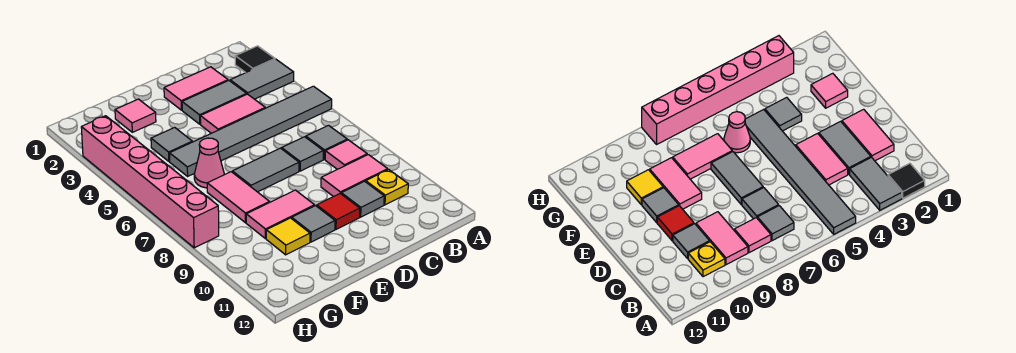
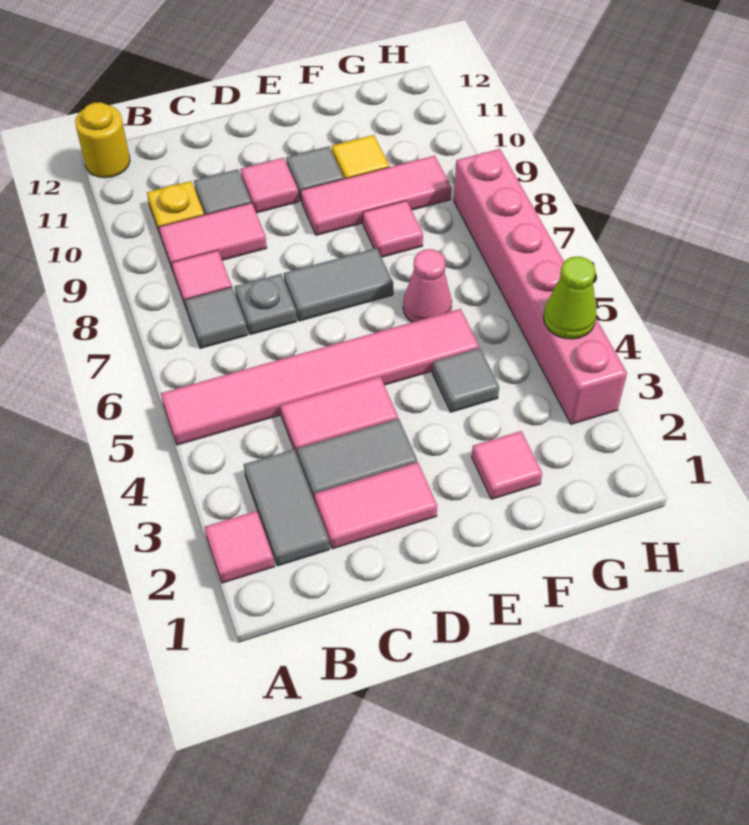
black 1x1 tile [235,46,275,73] -> pink 1x1 tile [205,511,275,583]
grey 1x2 tile [230,59,294,99] -> grey 1x2 tile turned to [244,449,329,566]
grey 1x6 tile [170,86,332,176] -> pink 1x6 tile [161,309,479,445]
none -> yellow 1x1 round brick [75,102,130,178]
grey 1x1 tile [282,137,323,171] -> grey 1x1 plate [235,274,297,335]
red 1x1 tile [317,194,360,229] -> pink 1x1 tile [240,158,299,213]
pink 1x2 tile [246,190,315,239] -> pink 1x3 tile [301,156,451,235]
pink 1x2 tile [207,172,270,223] -> pink 1x1 tile [363,201,423,257]
none -> lime 1x1 cone [544,256,596,339]

